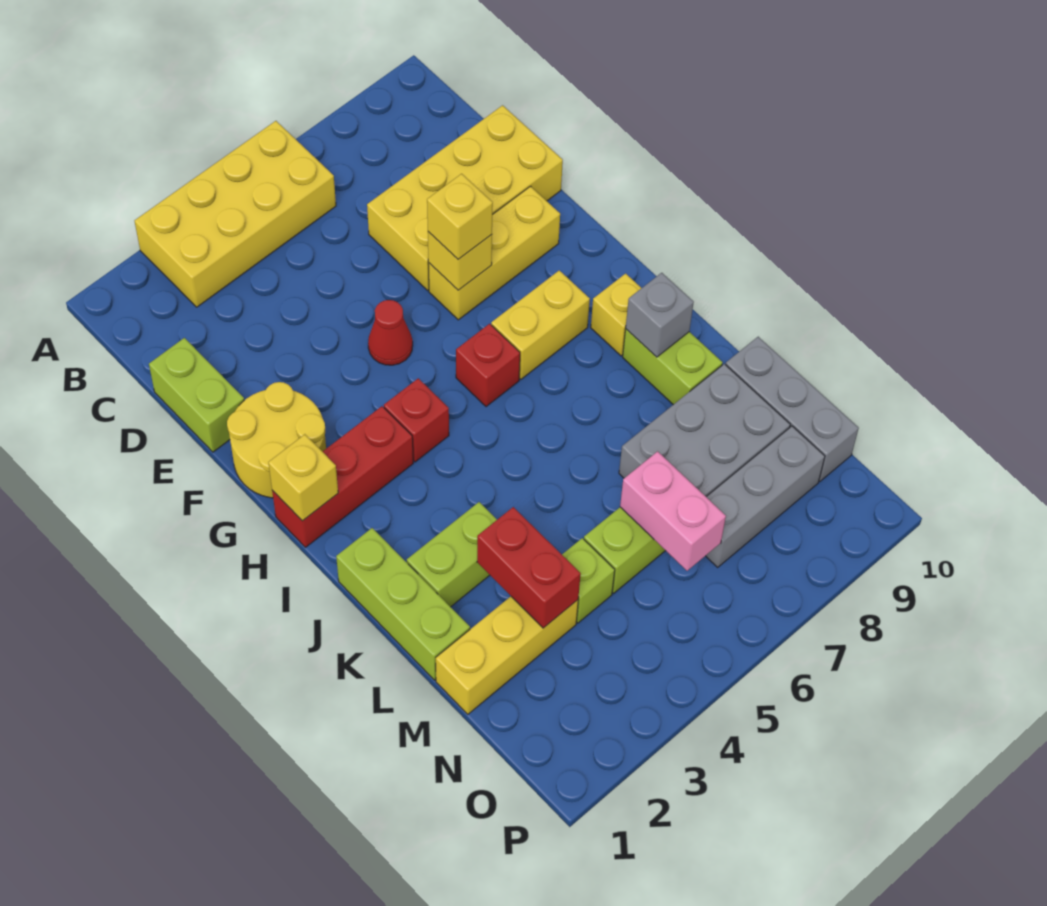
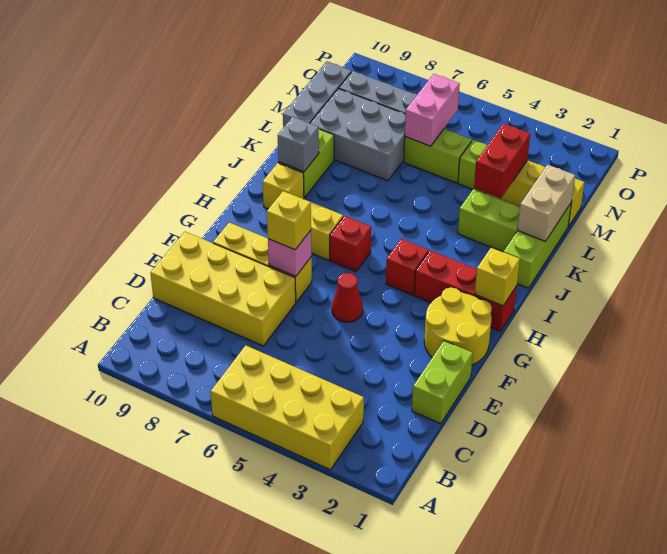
yellow 1x1 brick [428,232,492,290] -> pink 1x1 brick [268,230,311,276]
none -> tan 1x2 brick [518,165,575,242]

